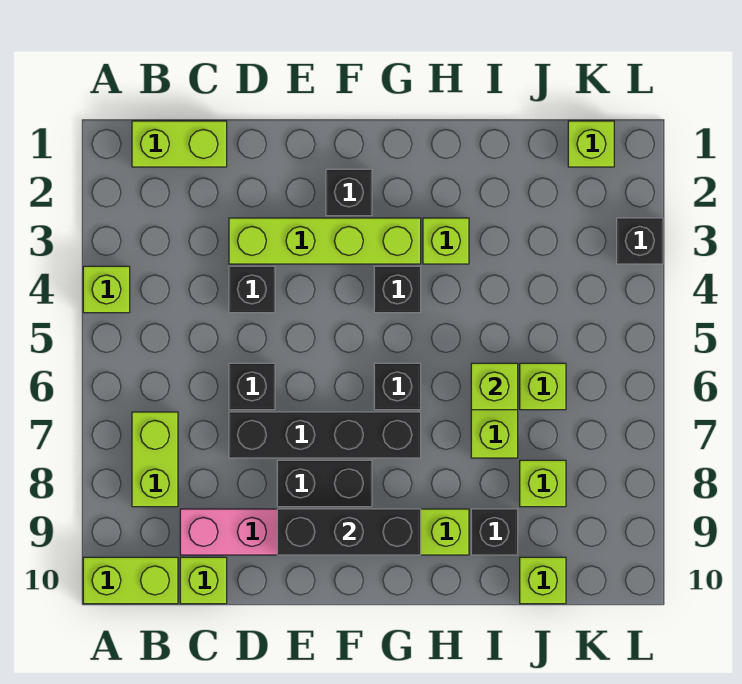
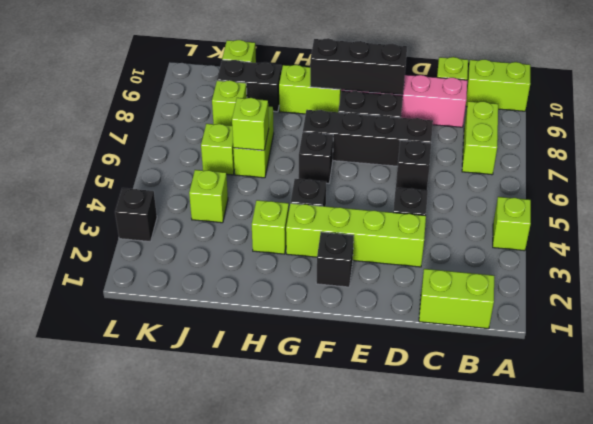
black 1x1 brick [471,509,518,555] -> black 1x2 brick [217,60,282,112]
lime 1x1 brick [568,121,614,167] -> lime 1x1 brick moved to [189,170,228,223]

